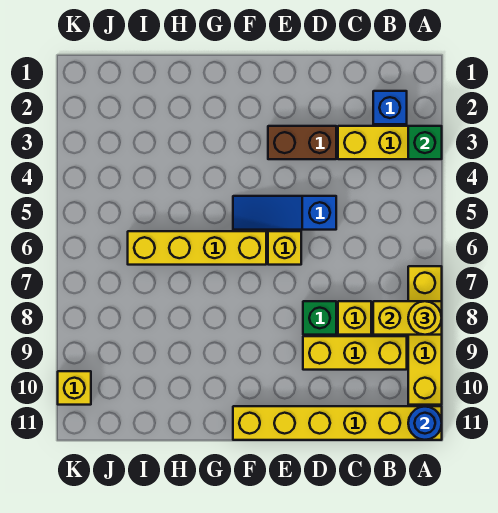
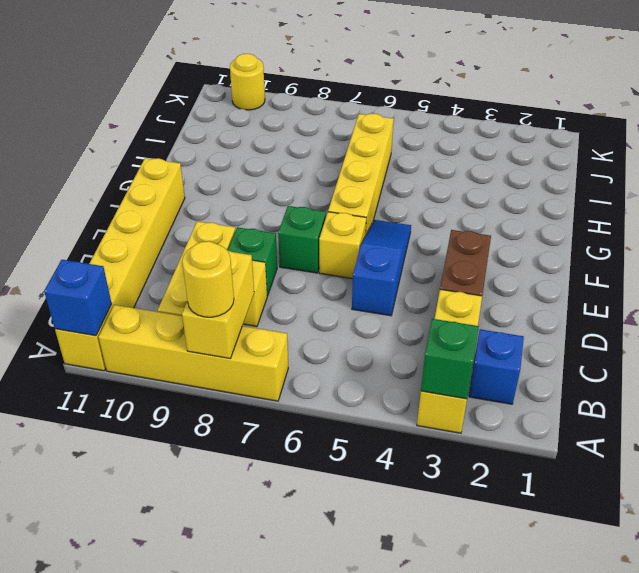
blue 1x1 round brick [408,407,442,440] -> blue 1x1 brick [44,260,112,336]
none -> green 1x1 brick [278,206,326,273]
yellow 1x1 brick [58,371,91,405] -> yellow 1x1 round brick [230,54,265,110]

